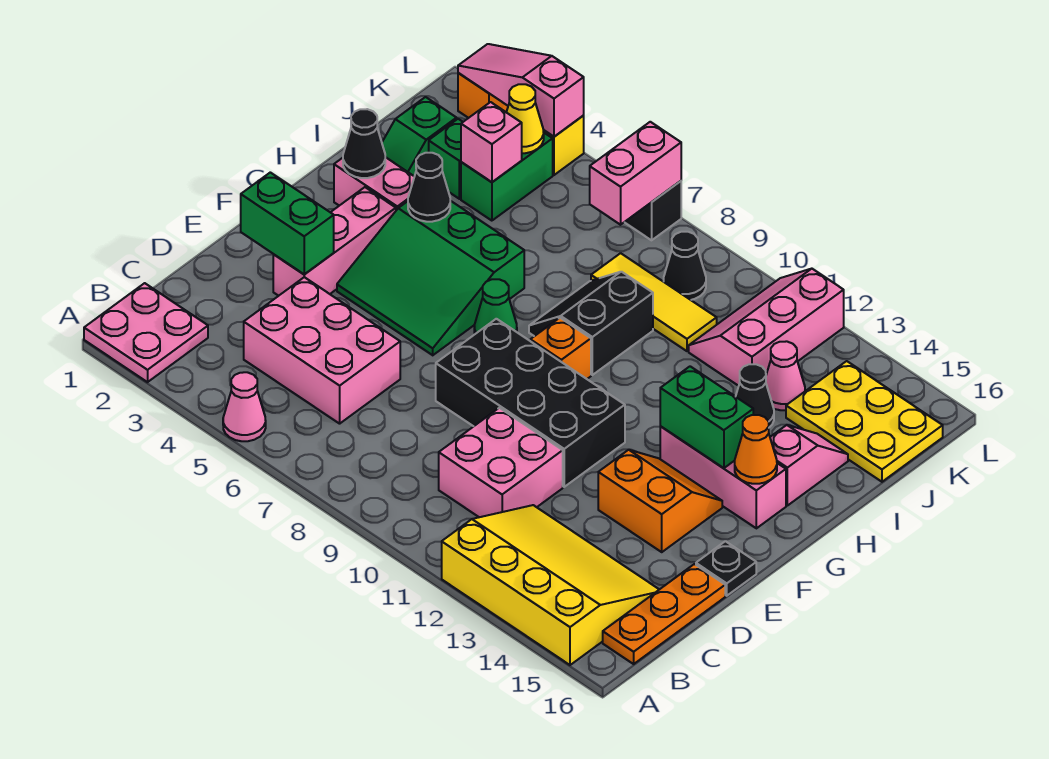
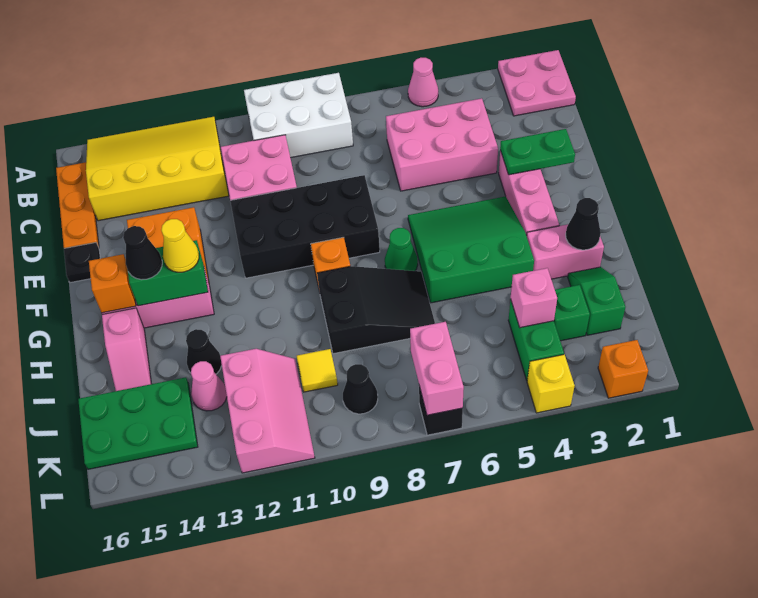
none -> white 2x3 brick [244,73,353,158]
yellow 3x4 slope [442,505,659,665] -> yellow 3x4 slope turned to [86,117,229,221]
green 1x2 brick [241,172,334,274] -> green 1x2 plate [500,129,575,175]
orange 1x1 cone [735,415,777,484] -> orange 1x1 brick [89,254,136,313]
black 1x1 cone [408,153,450,222] -> black 1x1 cone moved to [123,226,162,280]
black 2x2 slope [529,272,653,375] -> black 2x3 slope [317,266,435,354]
yellow 1x3 tile [591,253,717,351] -> yellow 1x1 tile [297,349,338,392]
yellow 2x3 plate [786,361,943,482] -> green 2x3 plate [78,377,198,469]
yellow 1x1 cone [506,84,544,153] -> yellow 1x1 cone moved to [161,219,199,272]
pink 1x3 slope [458,44,584,137] -> none

